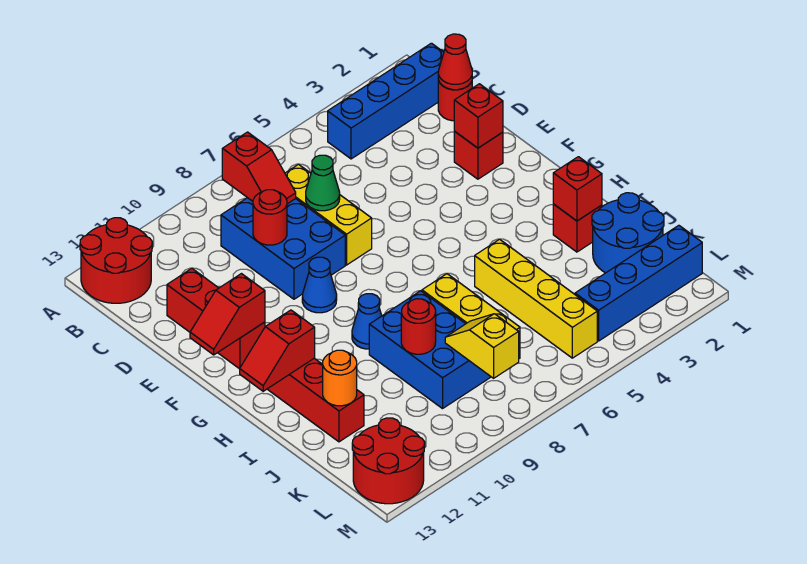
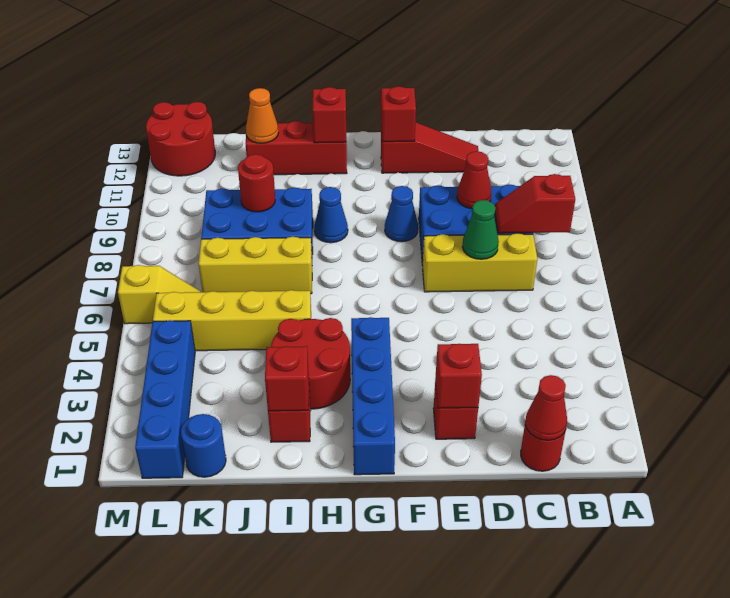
red 2x2 round brick [80,218,152,303] -> red 2x2 round brick moved to [271,318,350,409]
blue 1x4 brick [328,43,444,159] -> blue 1x4 brick moved to [351,317,395,475]
red 1x1 round brick [253,190,287,245] -> red 1x1 cone [457,151,491,208]
red 1x3 brick [167,269,265,369] -> red 1x3 slope [381,122,479,173]
blue 2x2 round brick [592,193,664,273] -> blue 1x1 round brick [181,414,226,477]
orange 1x1 round brick [323,350,357,406] -> orange 1x1 cone [246,88,278,143]
yellow 1x2 slope [445,314,519,378] -> yellow 1x2 slope moved to [118,265,200,324]

